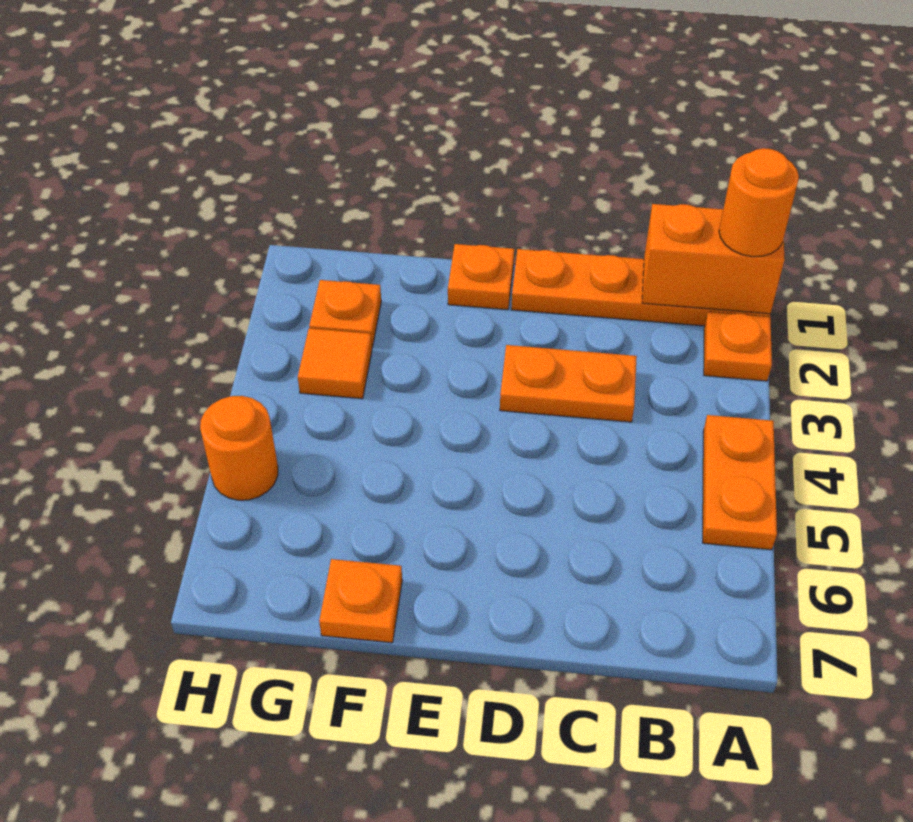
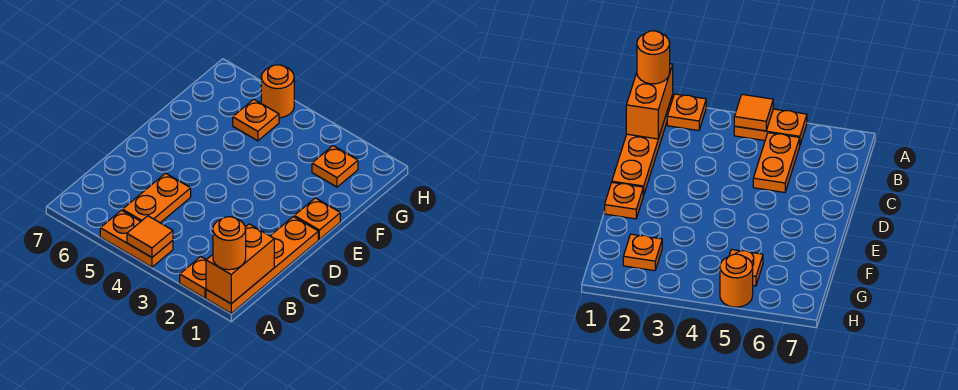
orange 1x2 plate [500,345,637,422] -> orange 1x2 plate moved to [123,173,191,223]
orange 1x1 plate [319,559,402,643] -> orange 1x1 plate moved to [233,99,279,141]
orange 1x1 tile [298,328,372,399] -> orange 1x1 tile moved to [127,216,173,257]

